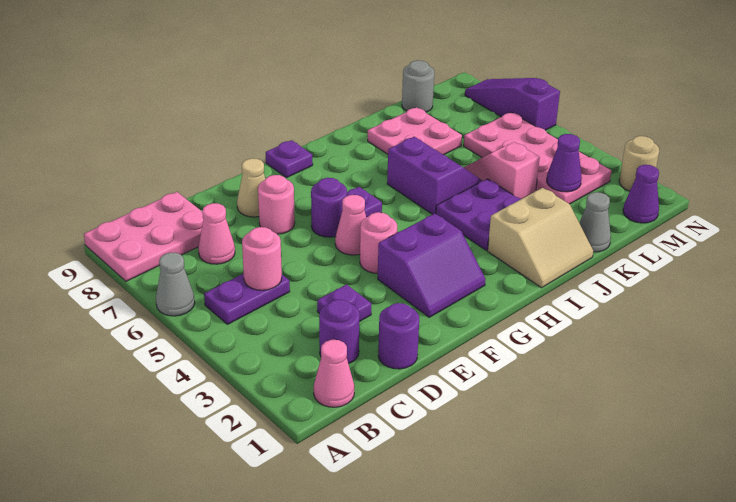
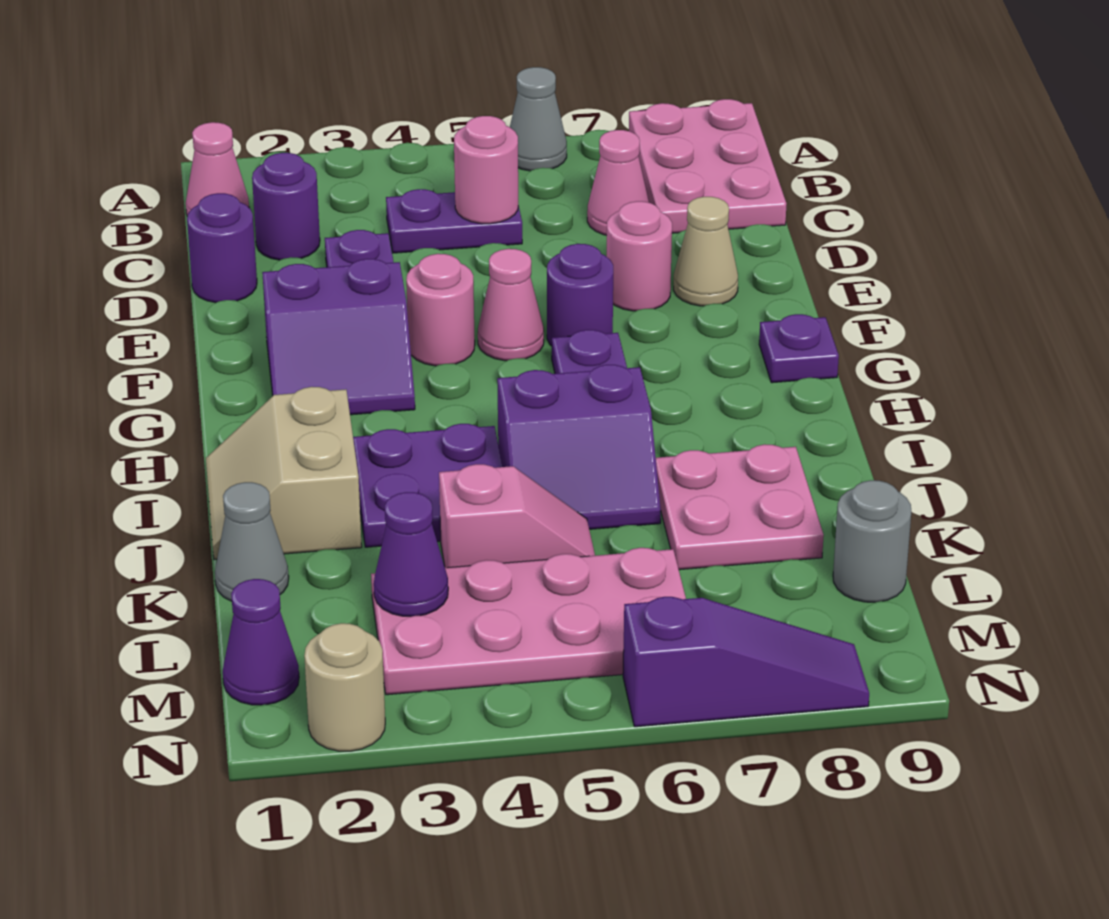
purple 1x2 plate [204,274,290,324] -> purple 1x2 plate turned to [386,189,522,253]
purple 2x2 slope [378,214,485,317] -> purple 2x2 slope turned to [262,259,415,415]

